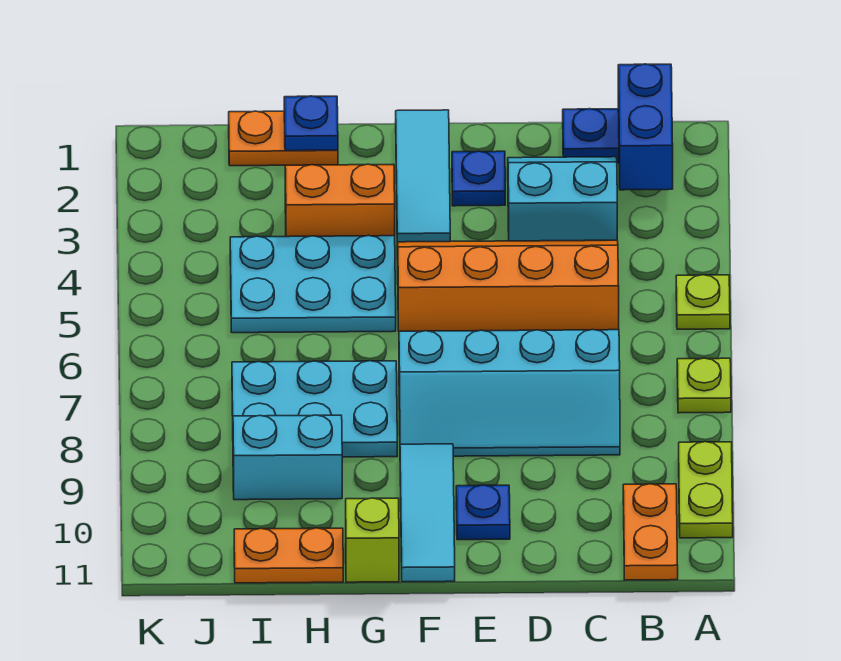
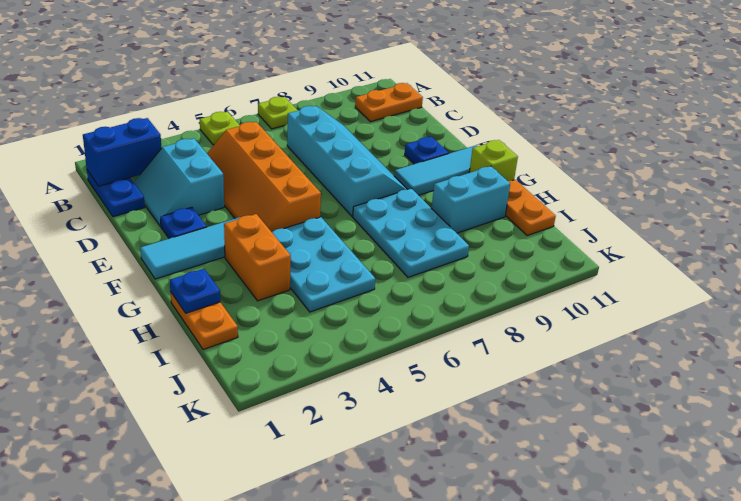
lime 1x2 plate [679,442,733,538] -> none
cyan 1x2 brick [233,415,342,500] -> cyan 1x2 brick turned to [432,166,510,233]

